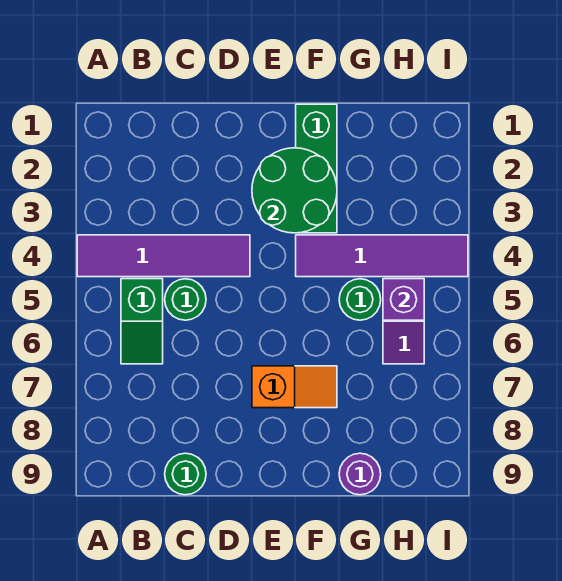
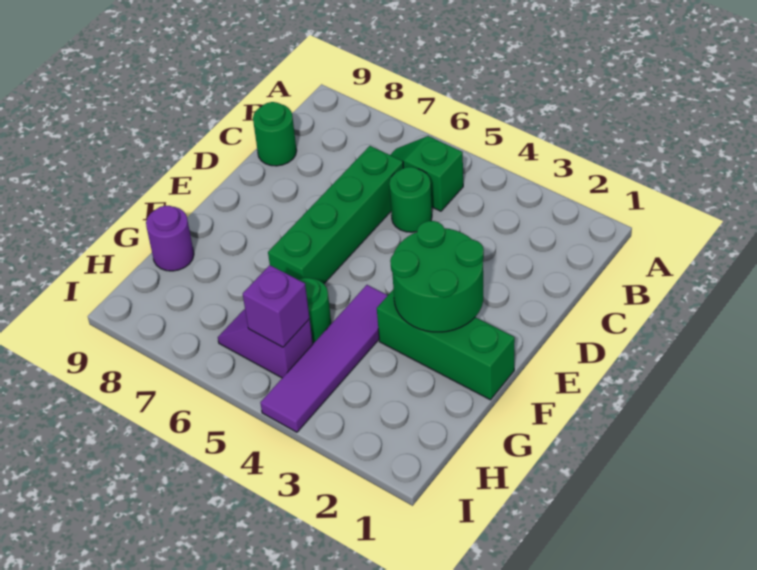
purple 1x4 tile [77,235,250,277] -> none
none -> green 1x4 brick [268,146,403,284]
orange 1x2 slope [252,366,337,408] -> none

